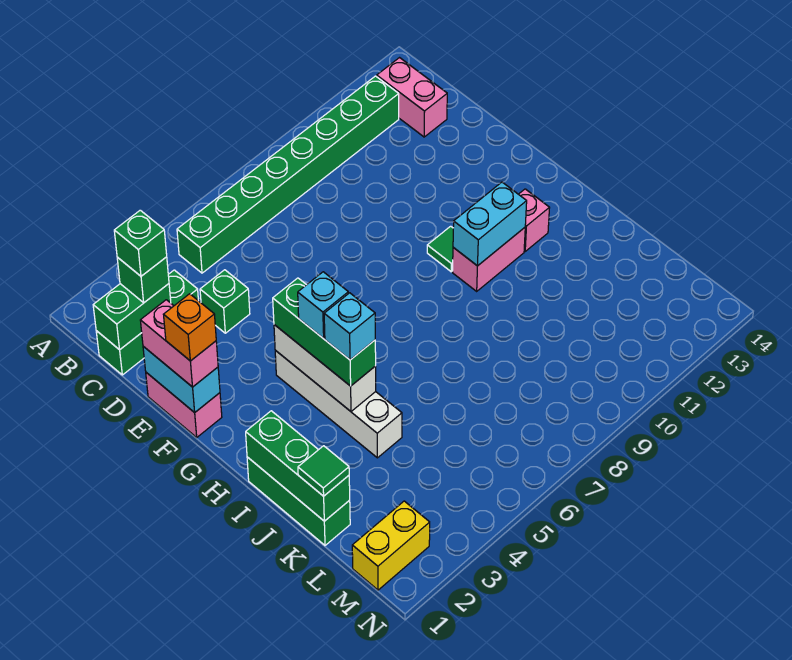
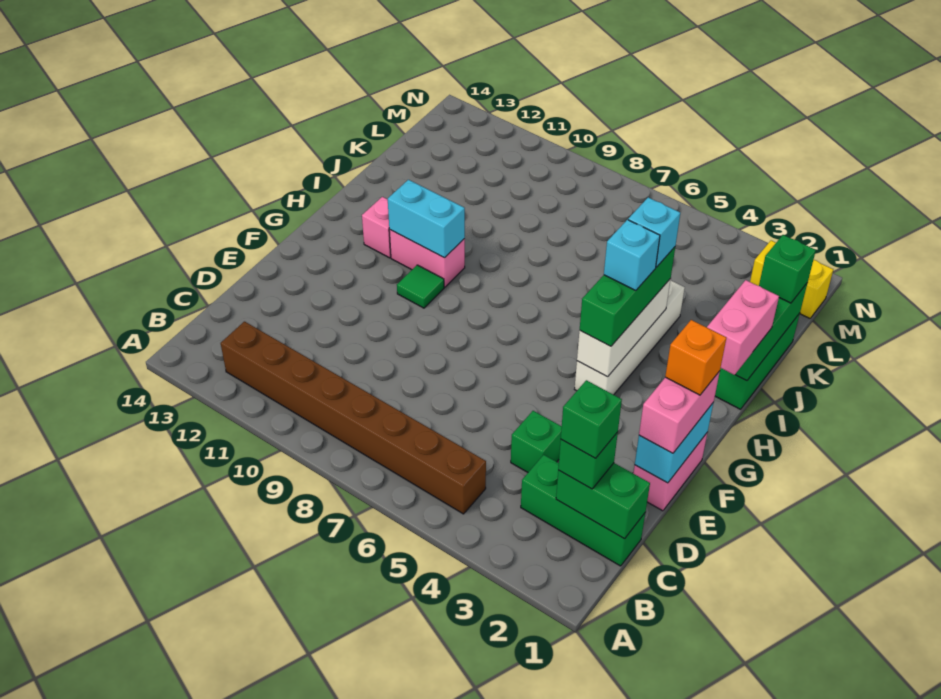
green 1x8 brick [177,76,399,273] -> brown 1x8 brick [221,322,486,514]
pink 1x2 brick [377,58,447,137] -> pink 1x2 brick moved to [707,280,779,375]
green 1x1 tile [298,446,349,496] -> green 1x1 brick [759,235,816,303]

